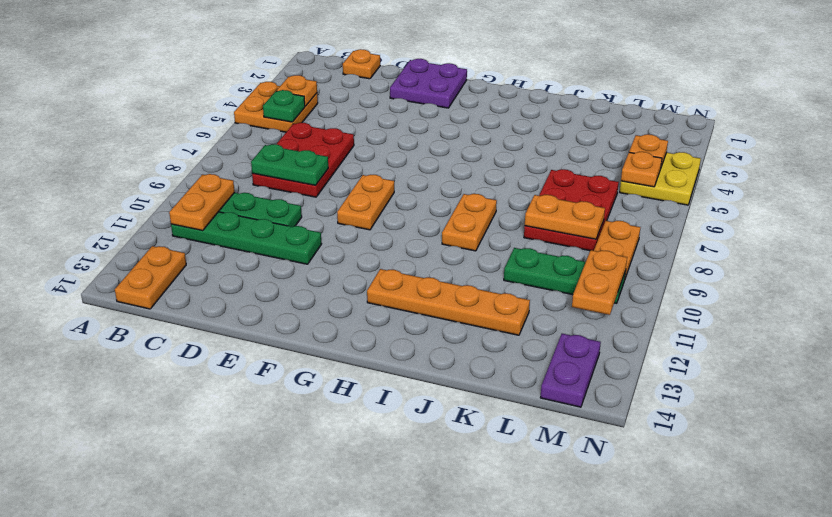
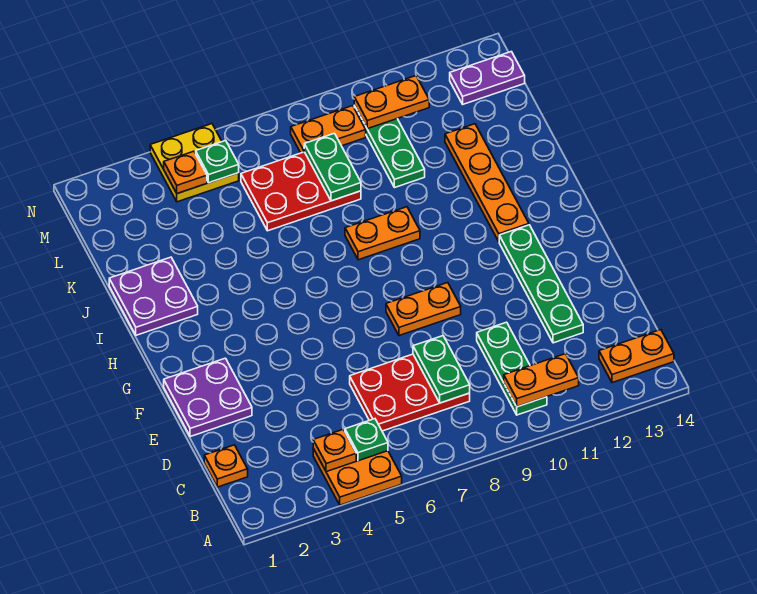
green 1x4 plate [171,212,321,264] -> green 1x4 plate moved to [499,225,583,343]
none -> purple 2x2 plate [109,257,198,335]
orange 1x2 plate [525,195,605,239] -> green 1x2 plate [304,133,361,201]
orange 1x1 plate [621,152,662,187] -> green 1x1 plate [196,140,239,183]

